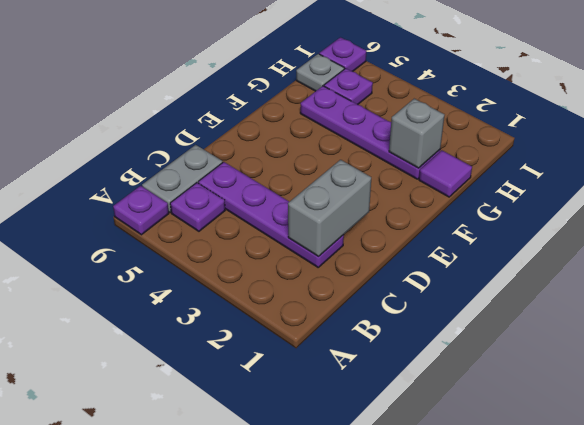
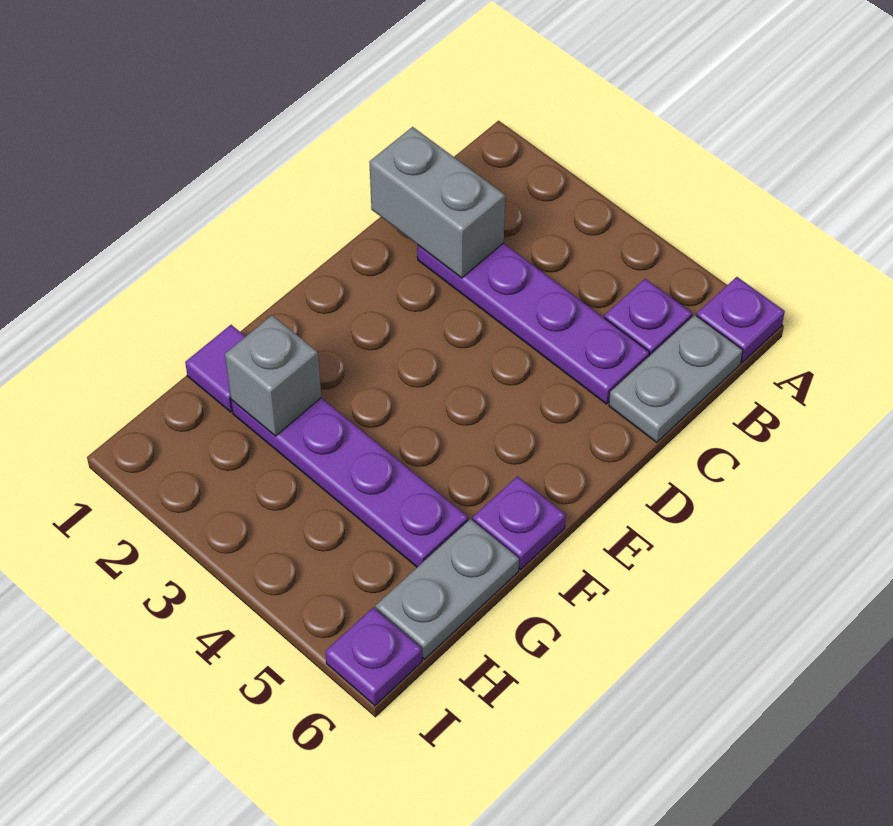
grey 1x2 brick [288,160,371,257] -> grey 1x2 brick turned to [369,127,505,278]
purple 1x1 plate [324,68,373,105] -> purple 1x1 plate moved to [473,476,566,569]
grey 1x1 plate [296,54,344,91] -> grey 1x2 plate [376,519,519,659]

